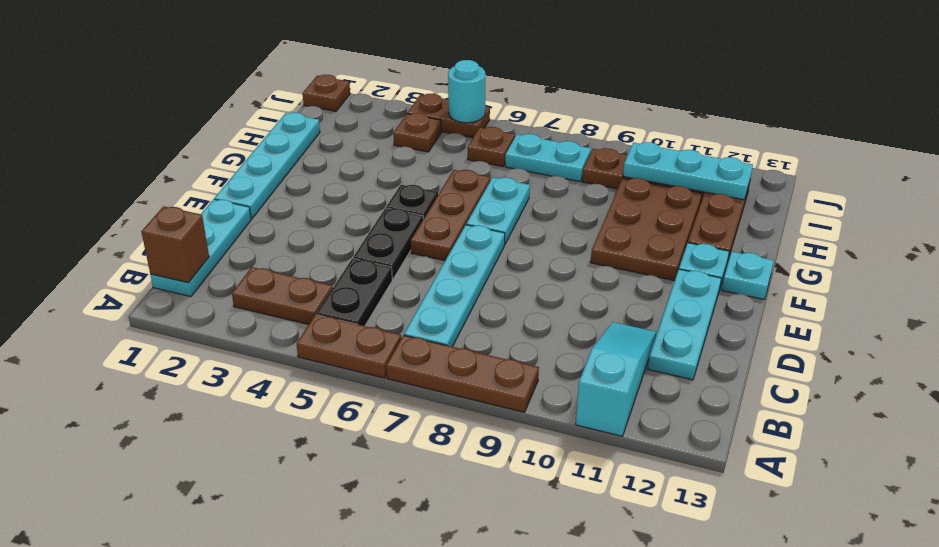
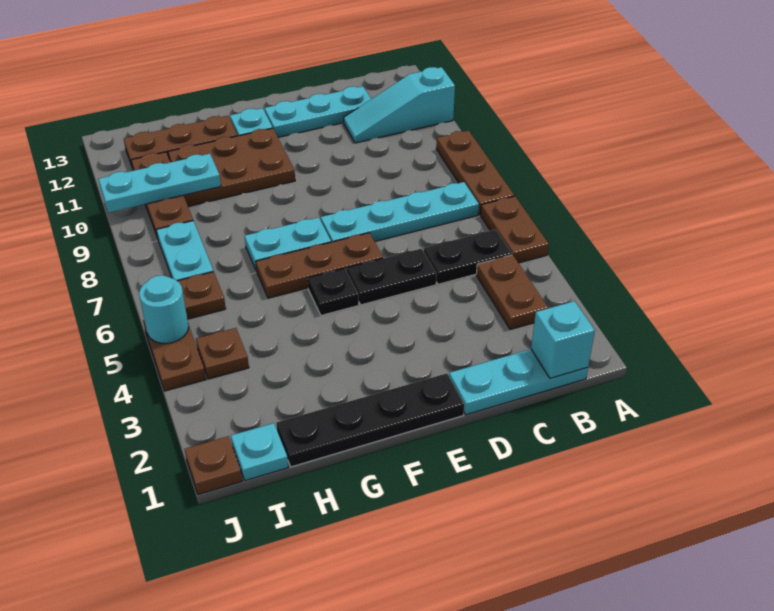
brown 1x1 brick [141,206,209,283] -> cyan 1x1 brick [531,301,595,378]
cyan 1x4 plate [214,113,320,219] -> black 1x4 plate [276,373,464,467]
cyan 1x1 plate [722,252,774,300] -> cyan 1x1 plate moved to [231,423,288,481]
cyan 1x3 plate [623,142,753,200] -> cyan 1x3 plate turned to [99,154,221,213]

